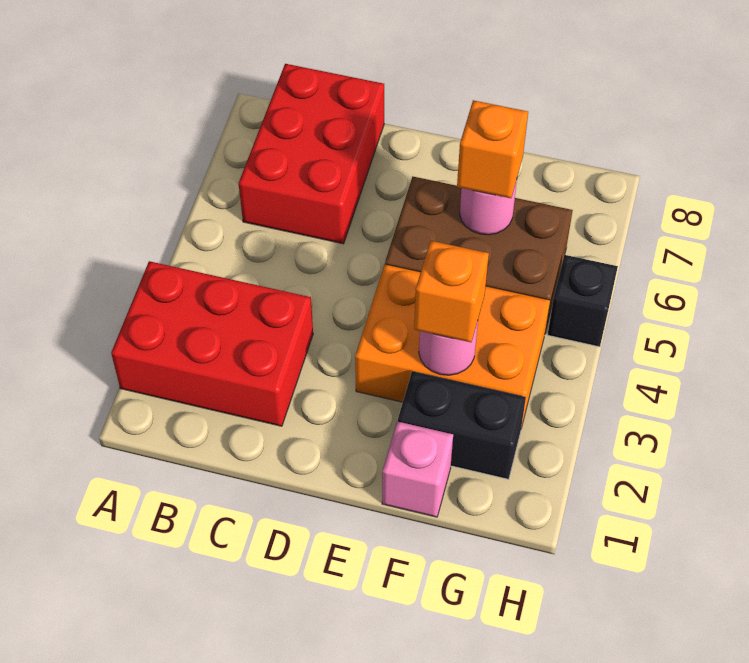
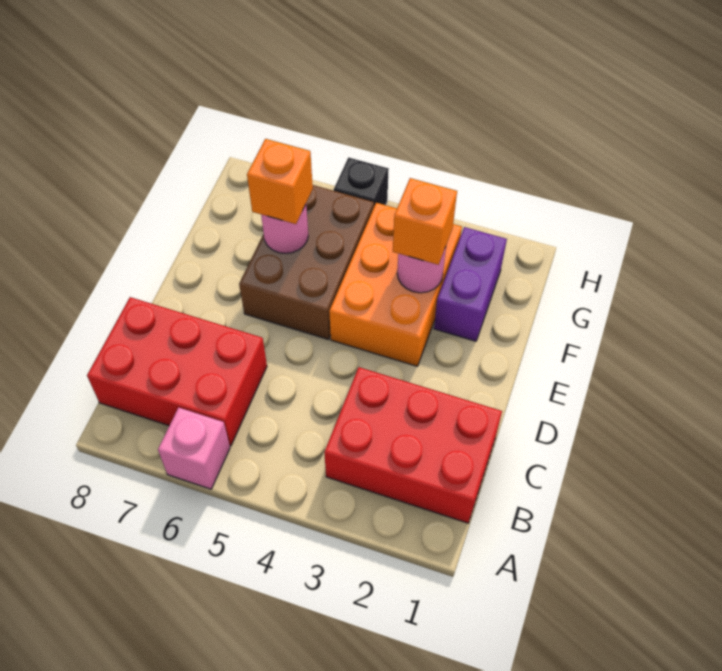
red 2x3 brick [111,261,313,426] -> red 2x3 brick turned to [324,367,502,523]
pink 1x1 brick [382,421,453,517] -> pink 1x1 brick moved to [158,408,230,489]
black 1x2 brick [398,371,526,479] -> purple 1x2 brick [434,227,507,341]

